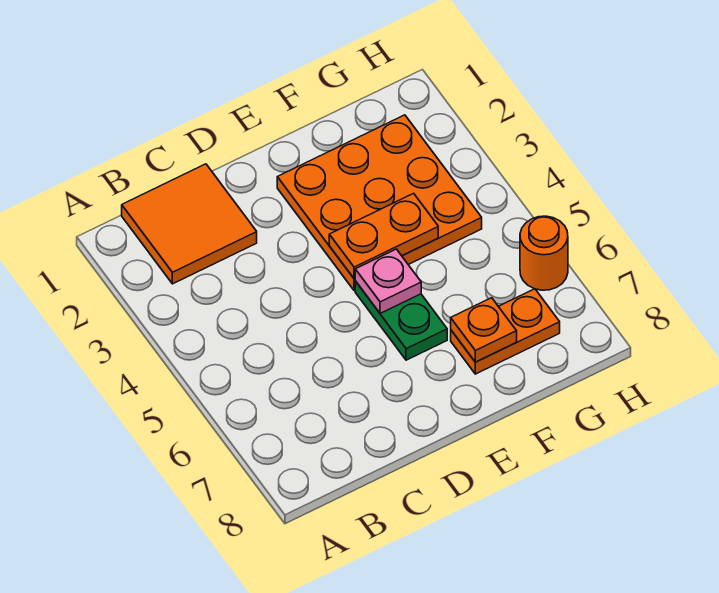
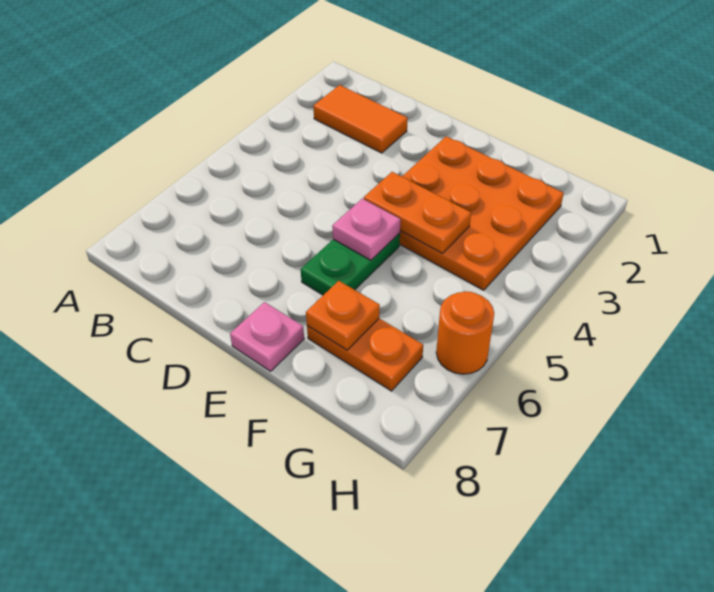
orange 2x2 tile [122,164,257,284] -> orange 1x2 tile [313,85,408,153]
none -> pink 1x1 plate [230,302,304,371]

